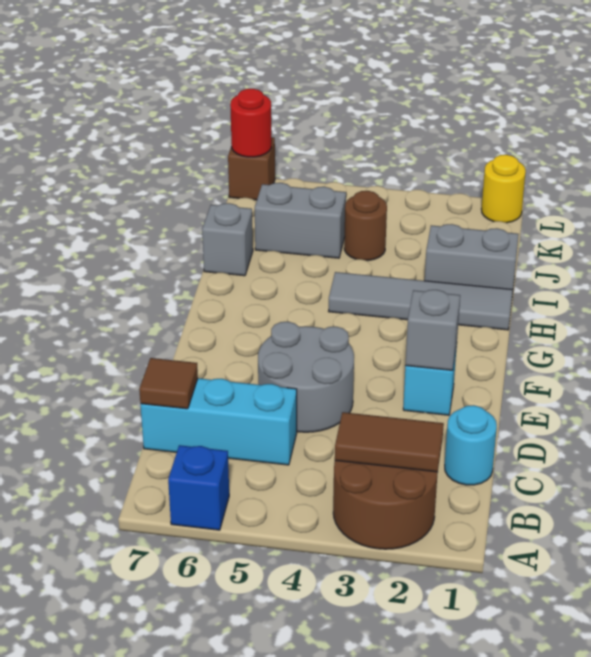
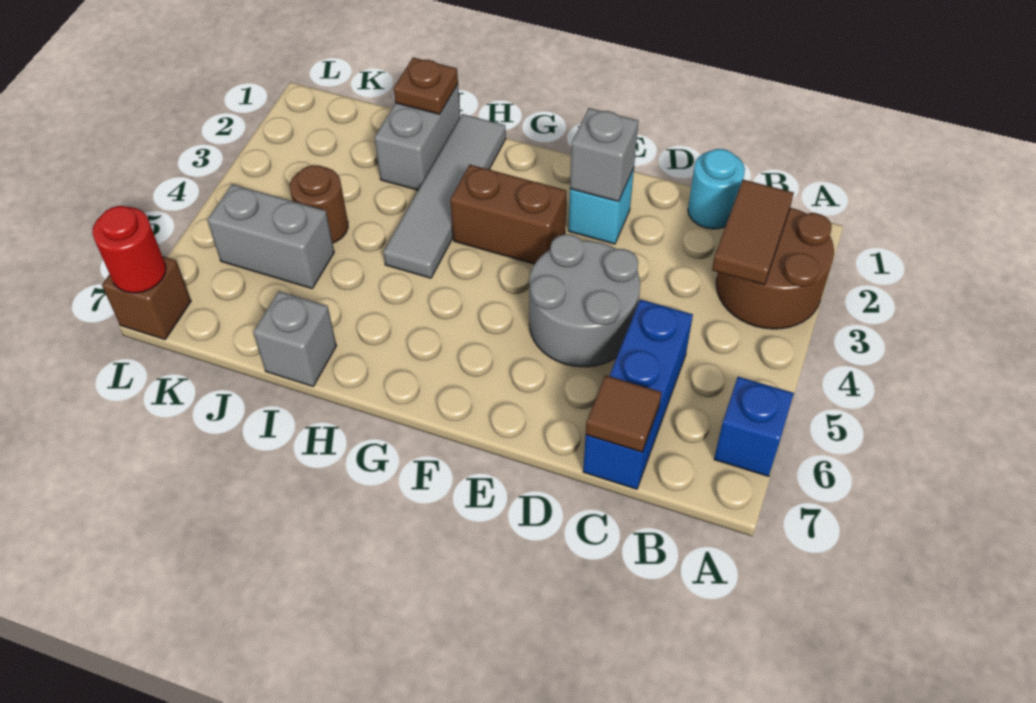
cyan 1x3 brick [140,378,297,465] -> blue 1x3 brick [583,299,693,489]
none -> brown 1x2 brick [450,165,567,264]
none -> brown 1x1 plate [394,58,458,114]
grey 1x2 brick [255,183,346,258] -> grey 1x2 brick turned to [207,184,334,289]
yellow 1x1 round brick [481,155,526,223] -> none

